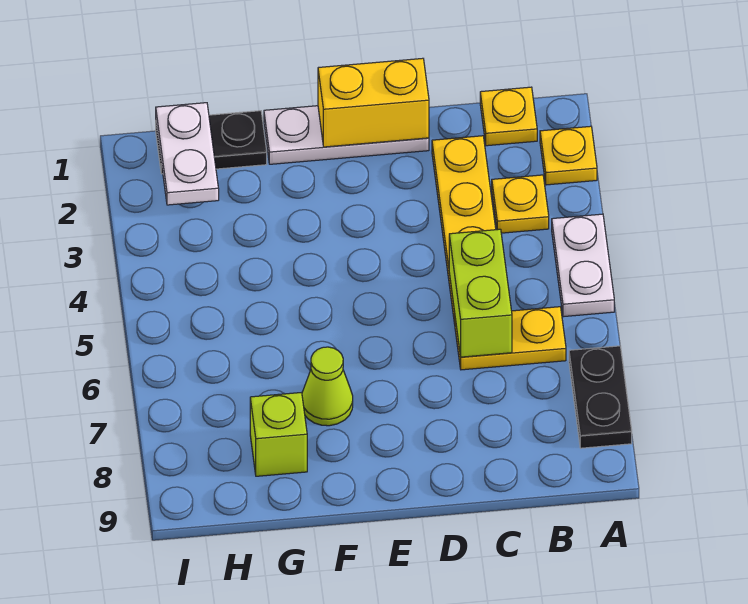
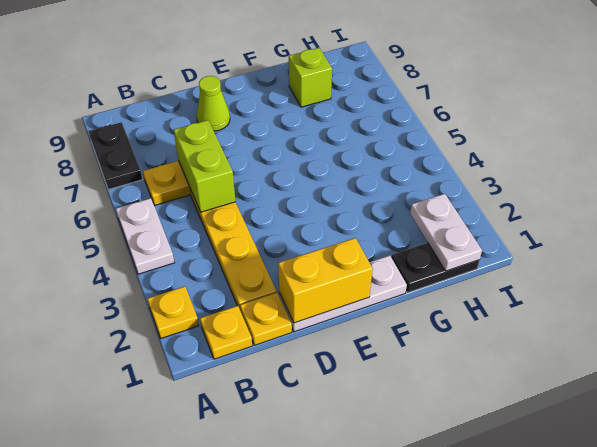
yellow 1x1 plate [492,175,549,233] -> yellow 1x1 plate moved to [240,293,292,345]
lime 1x1 cone [302,347,353,426] -> lime 1x1 cone moved to [196,76,230,131]

